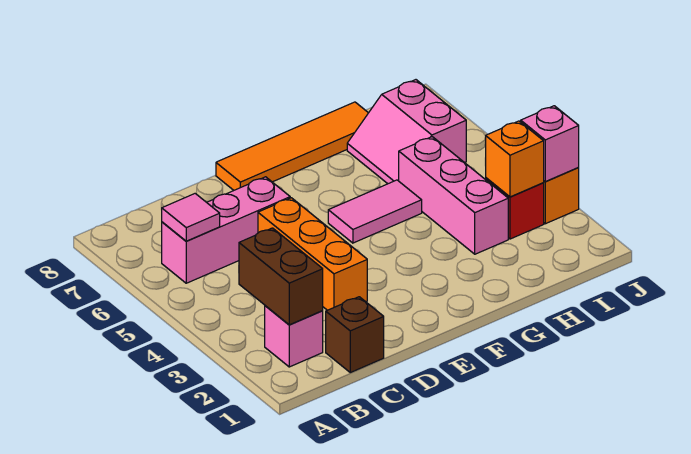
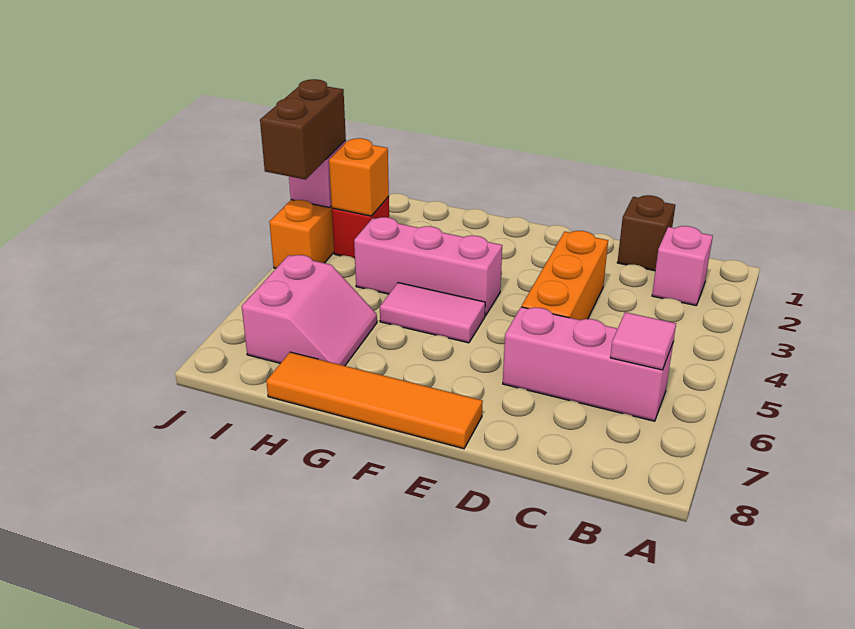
brown 1x2 brick [239,228,323,325] -> brown 1x2 brick moved to [260,79,346,180]
pink 1x3 brick [399,137,508,254] -> pink 1x3 brick turned to [354,217,502,316]

